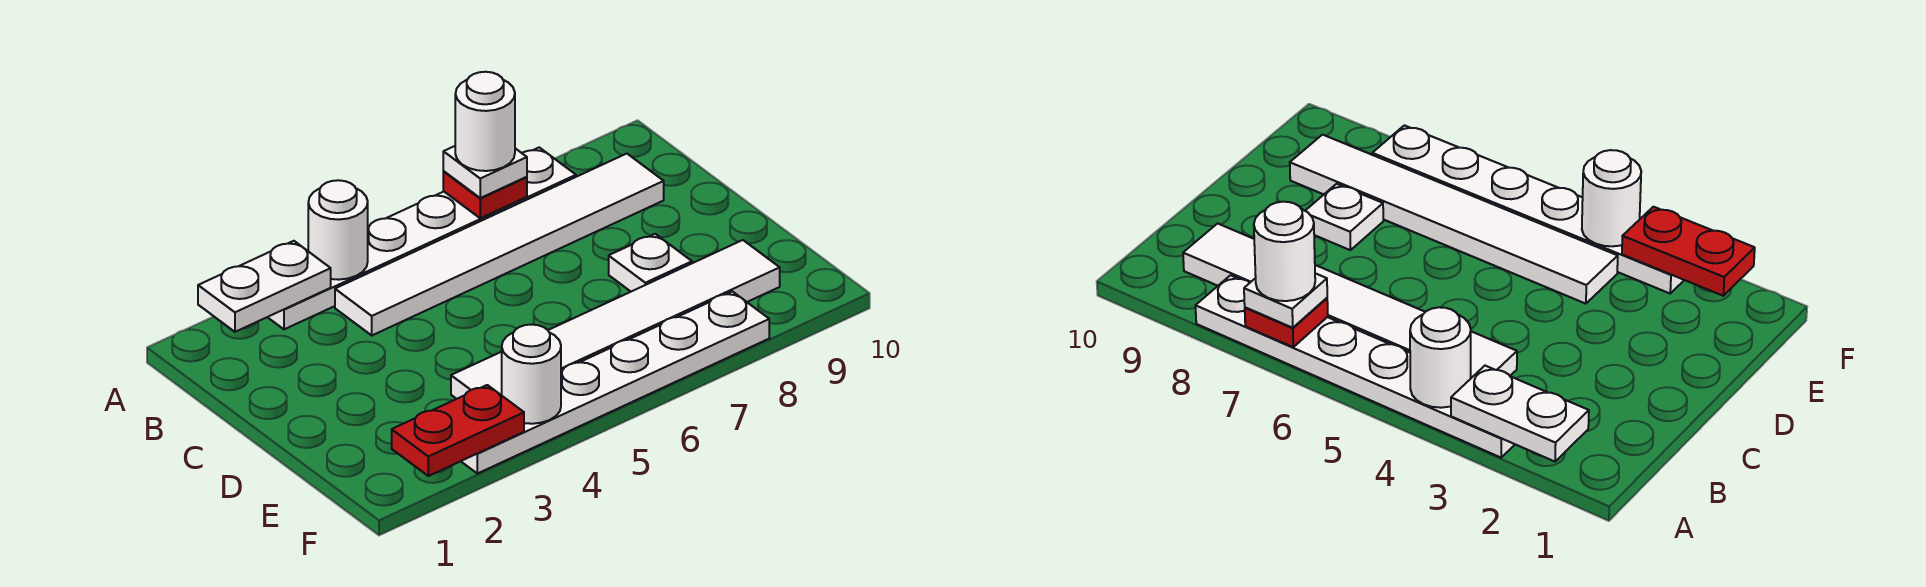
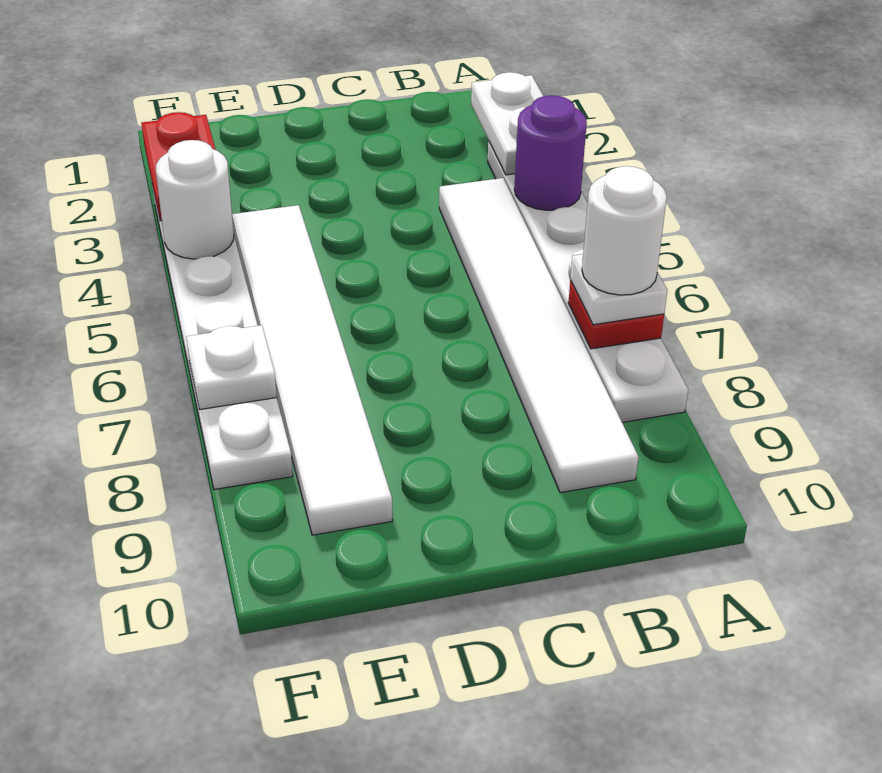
white 1x1 round brick [308,180,368,280] -> purple 1x1 round brick [514,95,587,210]
white 1x1 plate [609,234,692,292] -> white 1x1 plate moved to [186,325,277,410]

